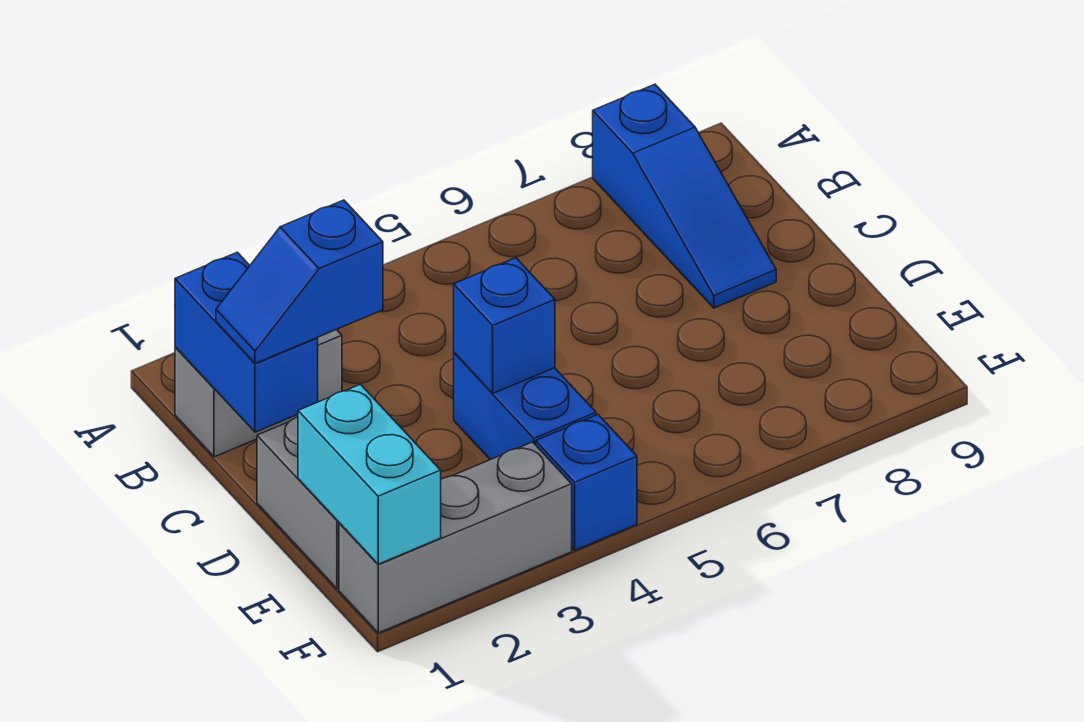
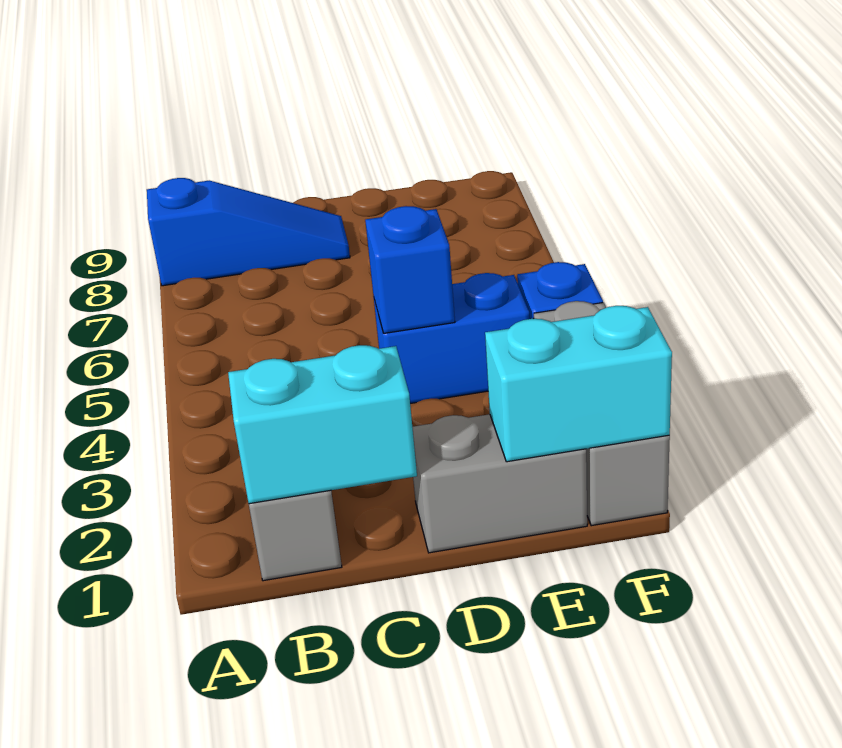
blue 1x2 brick [175,252,318,432] -> cyan 1x2 brick [228,345,417,504]
blue 1x2 slope [216,200,383,364] -> none

